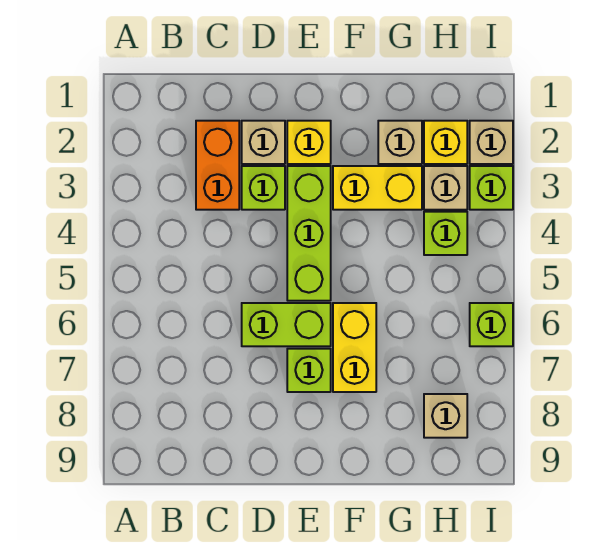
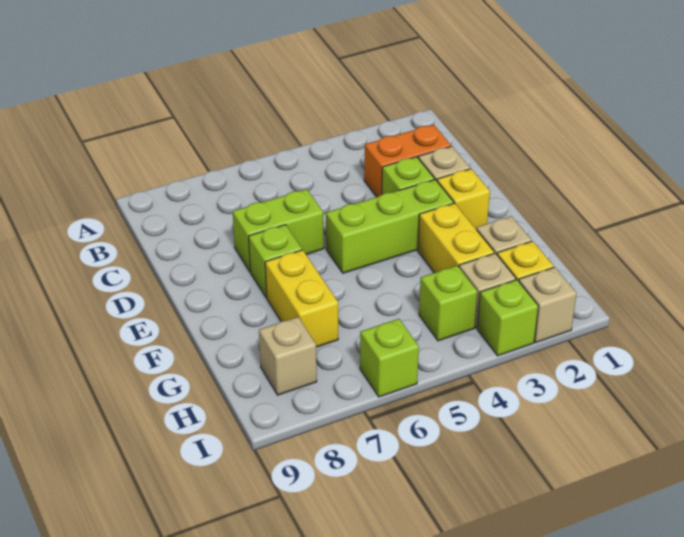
lime 1x2 brick [242,303,331,346] -> lime 1x2 brick turned to [233,189,324,271]
yellow 1x2 brick [333,303,376,392] -> yellow 1x2 brick turned to [265,250,338,347]

